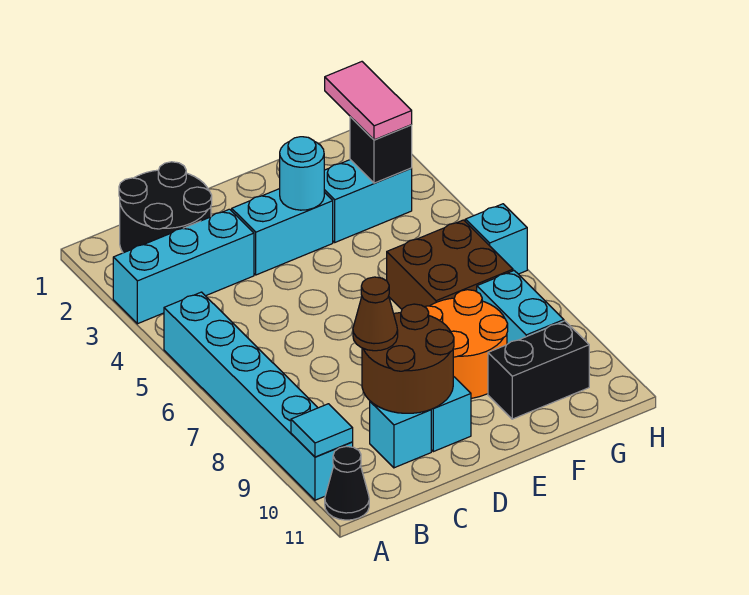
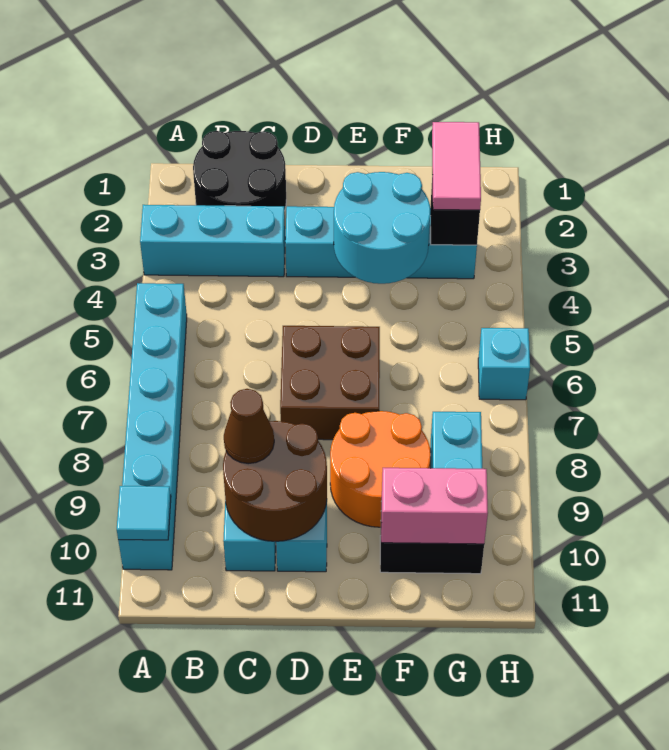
black 1x1 cone [325,446,369,520] -> none
cyan 1x1 round brick [280,137,324,210] -> cyan 2x2 round brick [334,172,430,284]
brown 2x2 brick [387,220,513,309] -> brown 2x2 brick moved to [280,326,380,440]
none -> pink 1x2 brick [381,468,488,544]

